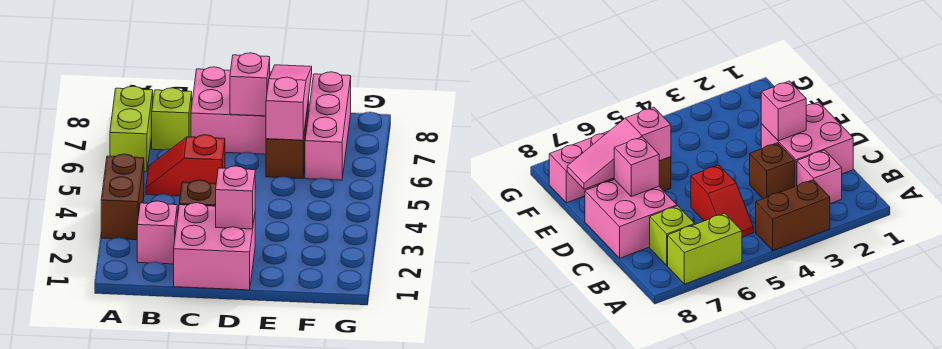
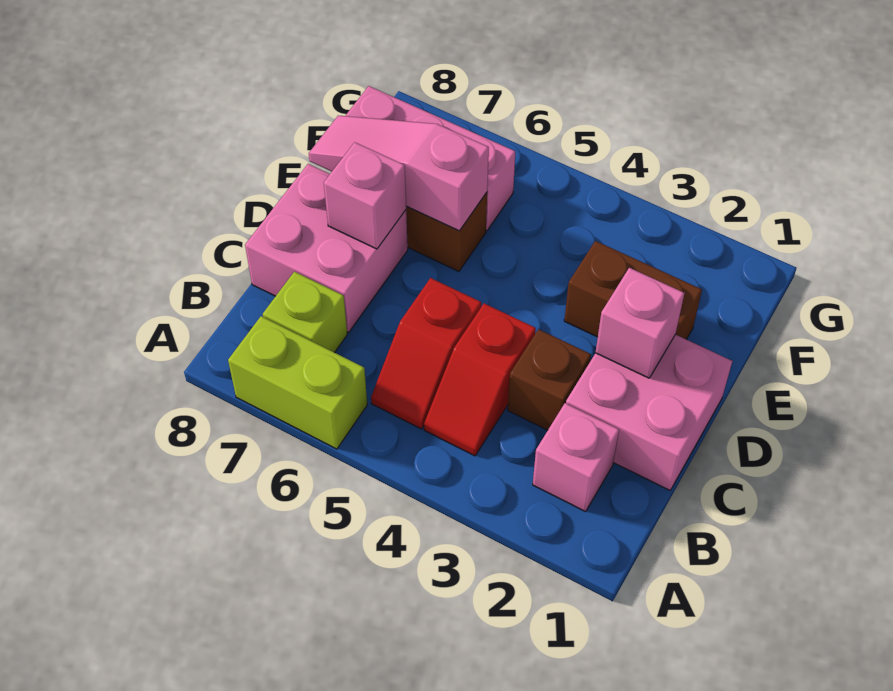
brown 1x2 brick [101,154,144,240] -> brown 1x2 brick moved to [564,241,702,339]
none -> red 1x2 slope [424,303,536,456]

